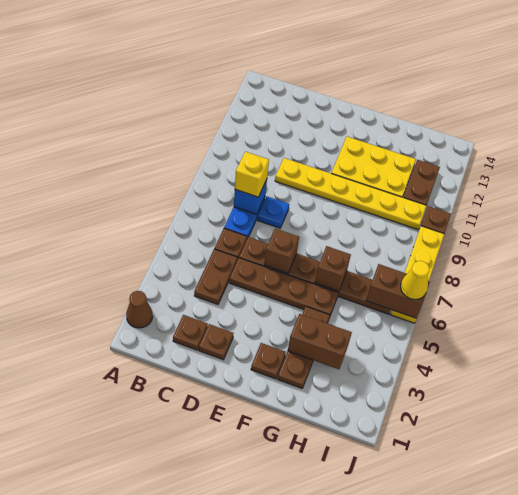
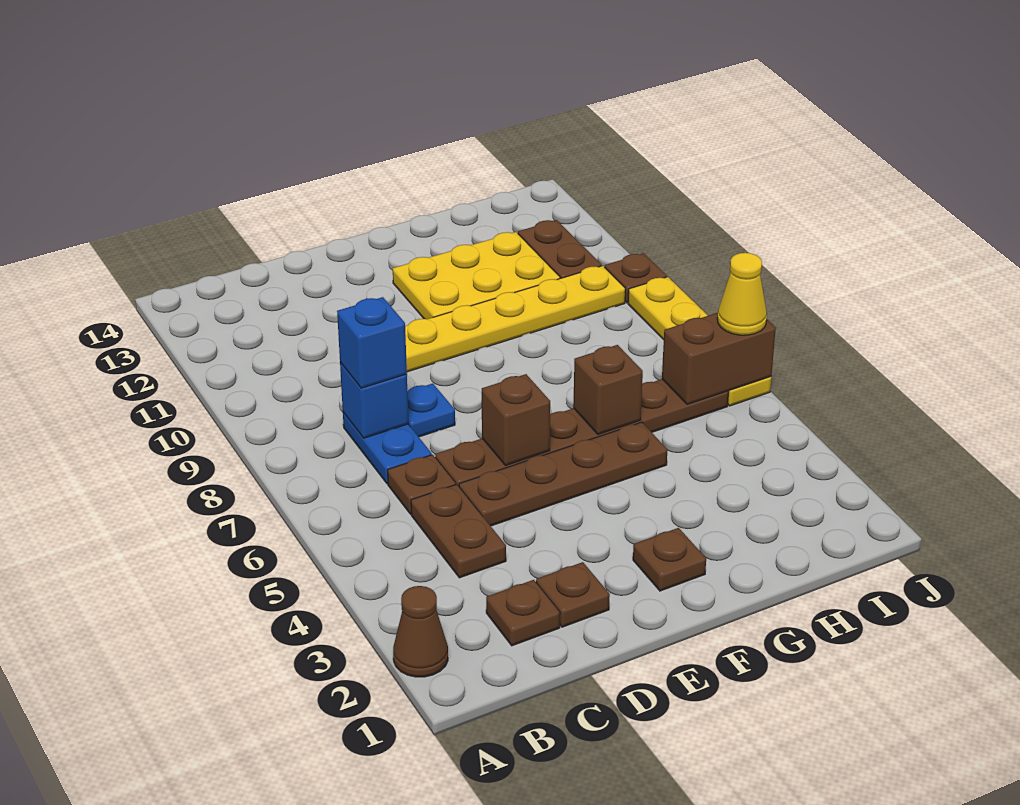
yellow 1x1 brick [235,152,269,197] -> blue 1x1 brick [337,297,407,388]
brown 1x3 plate [277,307,330,388] -> none
brown 1x2 brick [288,314,352,369] -> none

